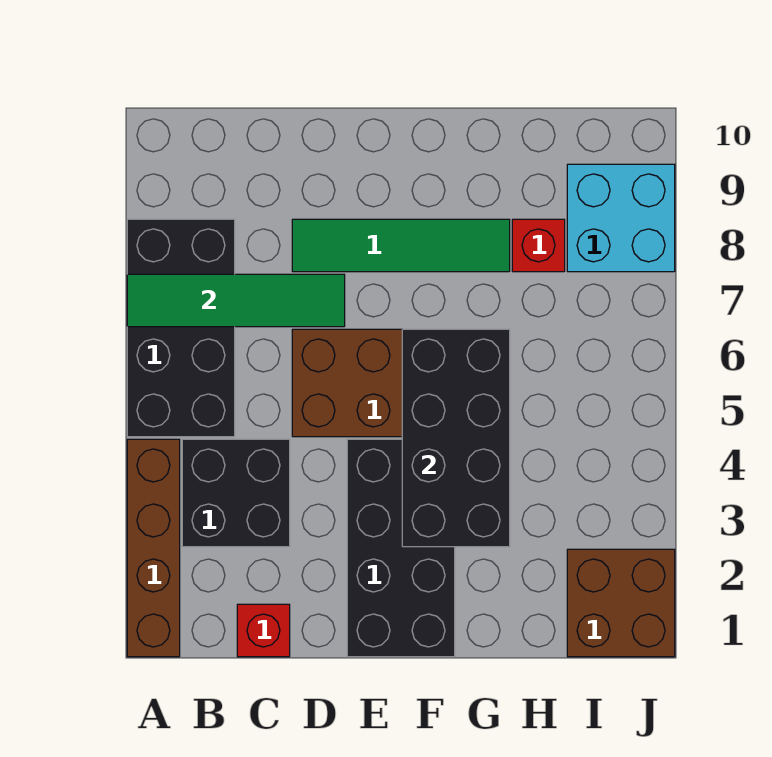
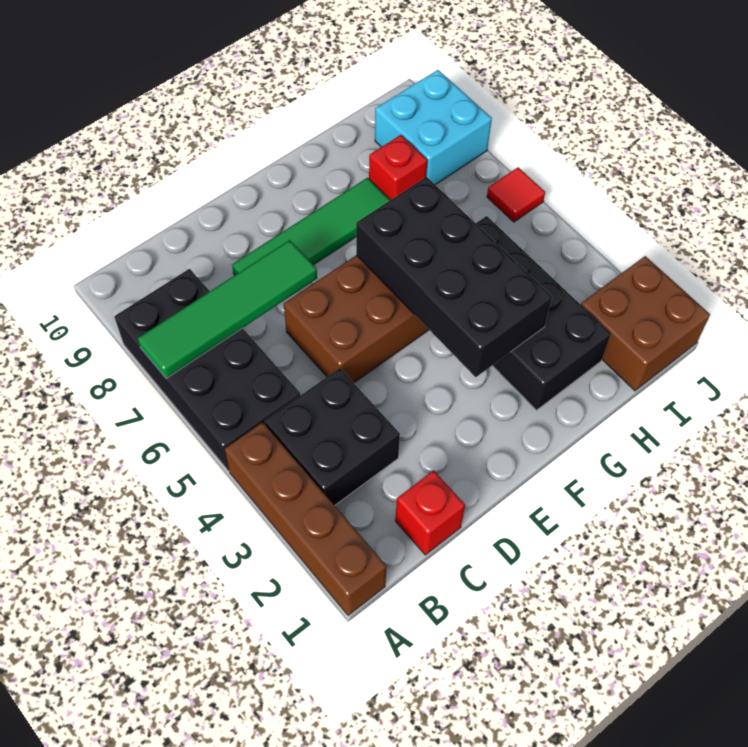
black 2x4 brick [347,439,455,657] -> black 2x4 brick moved to [476,216,611,410]
none -> red 1x1 tile [487,167,545,222]

